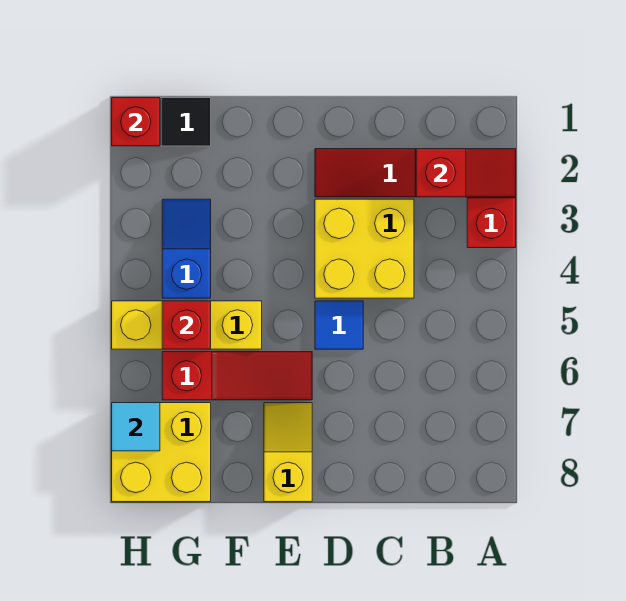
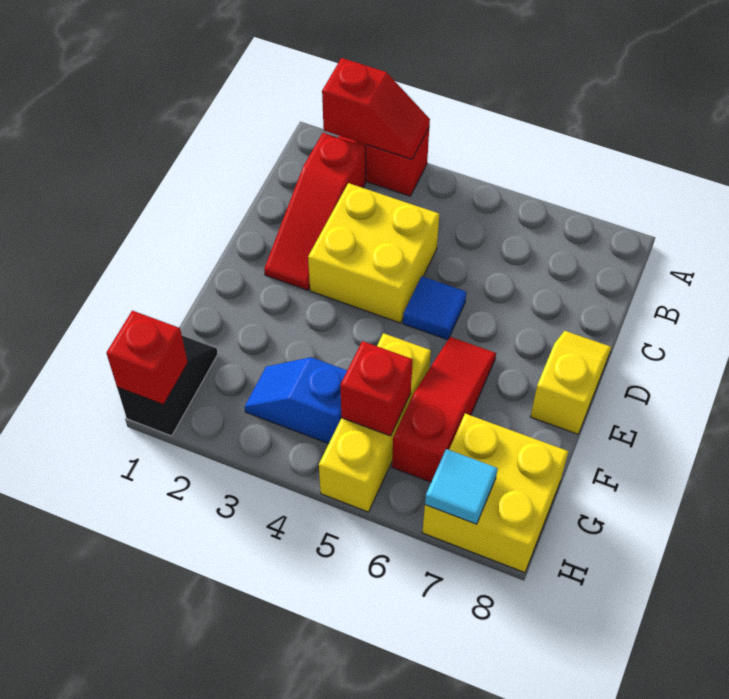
red 1x2 slope [416,149,516,197] -> red 1x2 slope turned to [322,58,430,159]
yellow 1x2 slope [264,403,312,502] -> yellow 1x2 slope turned to [530,331,611,434]

